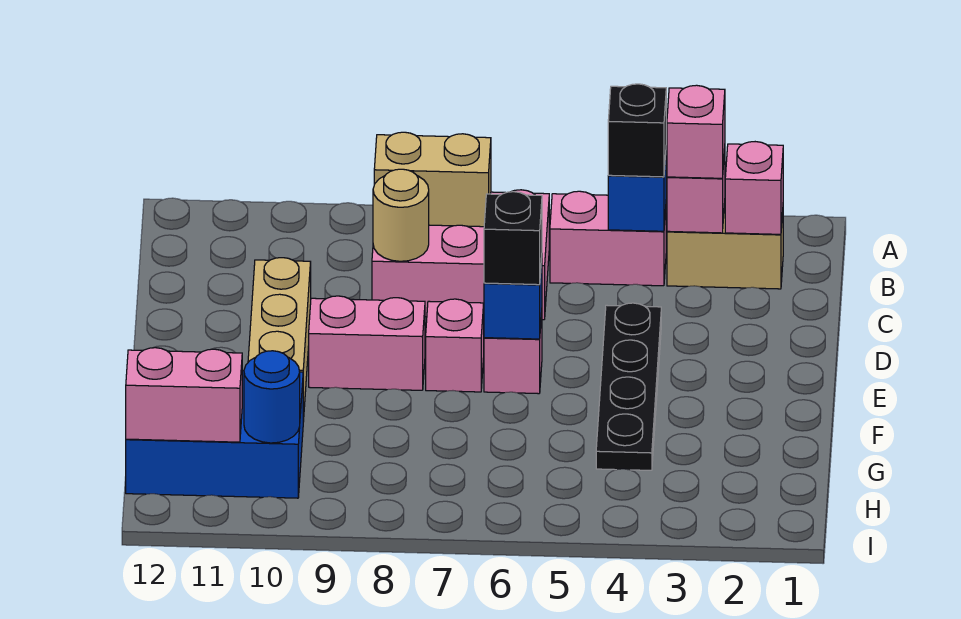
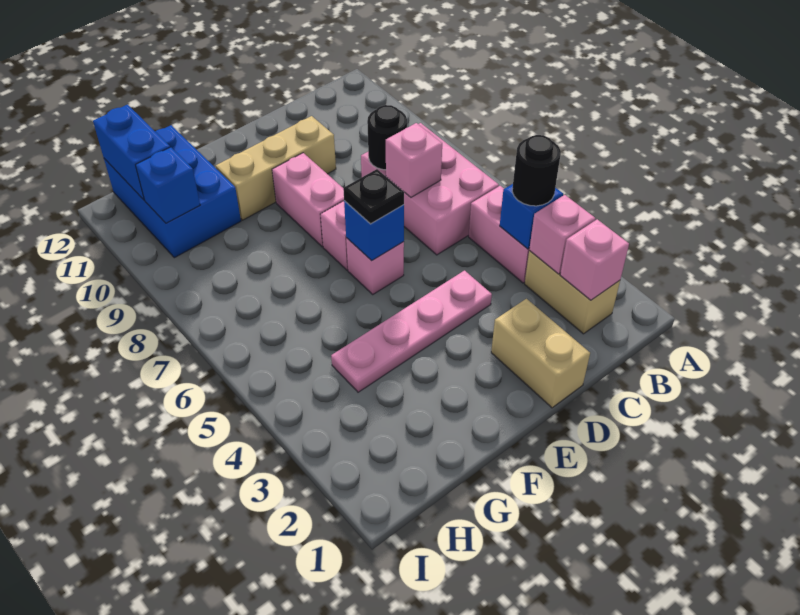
pink 1x1 brick [667,85,725,178] -> pink 1x1 brick moved to [386,123,442,197]
black 1x1 brick [608,84,666,177] -> black 1x1 round brick [512,135,561,206]
tan 1x2 brick [374,132,491,227] -> tan 1x2 brick moved to [491,299,590,408]
tan 1x1 round brick [373,169,429,261] -> black 1x1 round brick [367,105,407,170]
black 1x4 plate [596,303,661,470] -> pink 1x4 plate [331,271,492,392]
black 1x1 brick [484,192,542,285] -> black 1x1 plate [343,169,404,224]
blue 1x1 round brick [244,351,300,443] -> blue 1x1 brick [136,147,200,223]
pink 1x2 brick [126,348,242,442] -> blue 1x2 brick [93,105,170,200]

